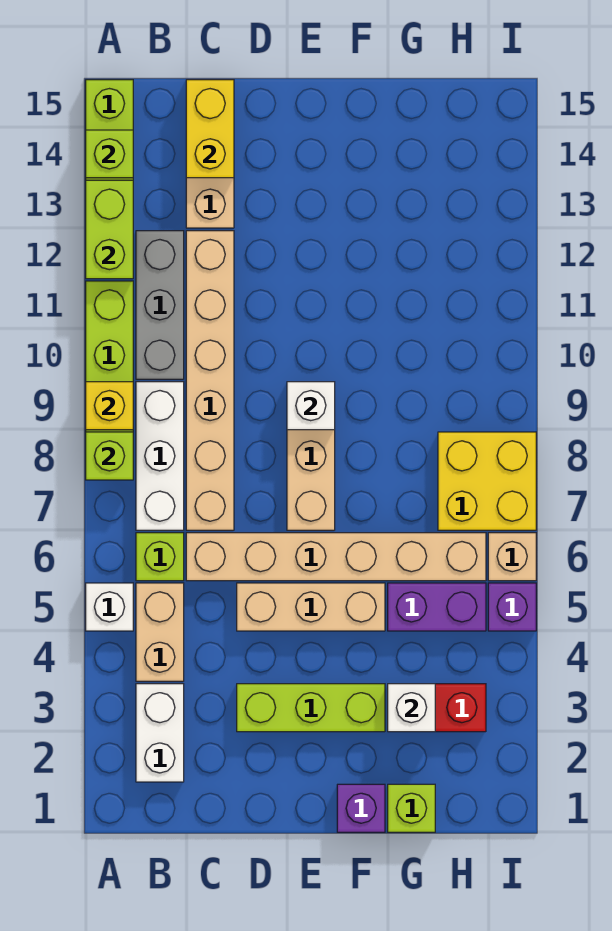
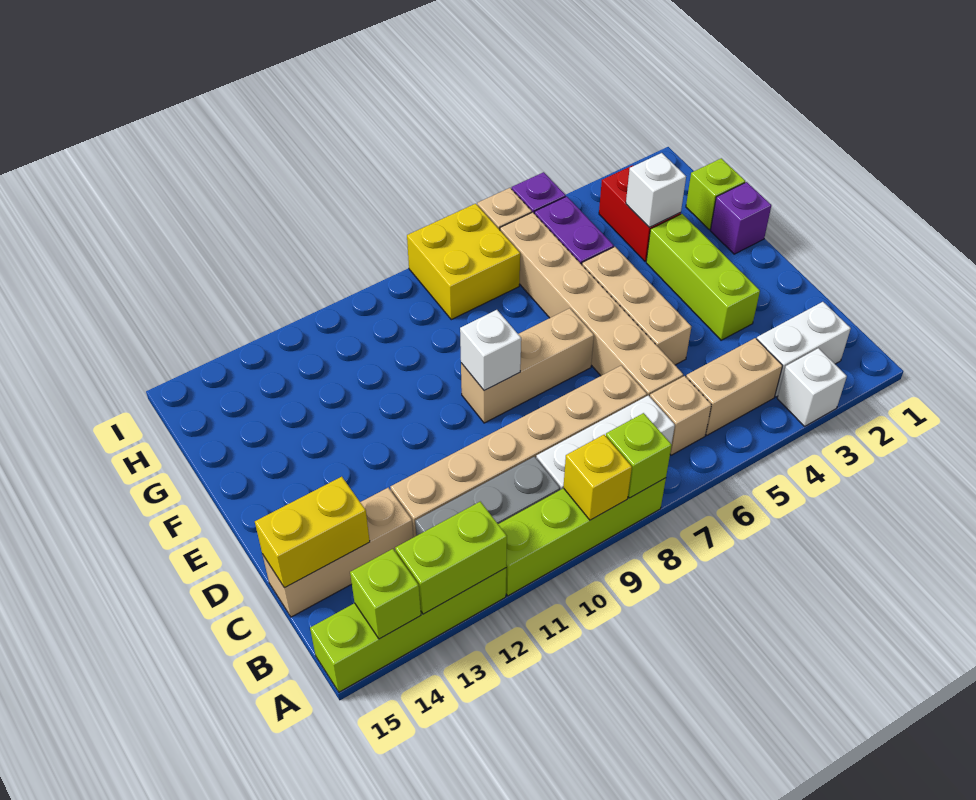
white 1x1 brick [86,583,133,631] -> white 1x1 brick moved to [777,348,847,426]
lime 1x1 brick [136,533,184,581] -> tan 1x1 brick [650,376,711,455]

